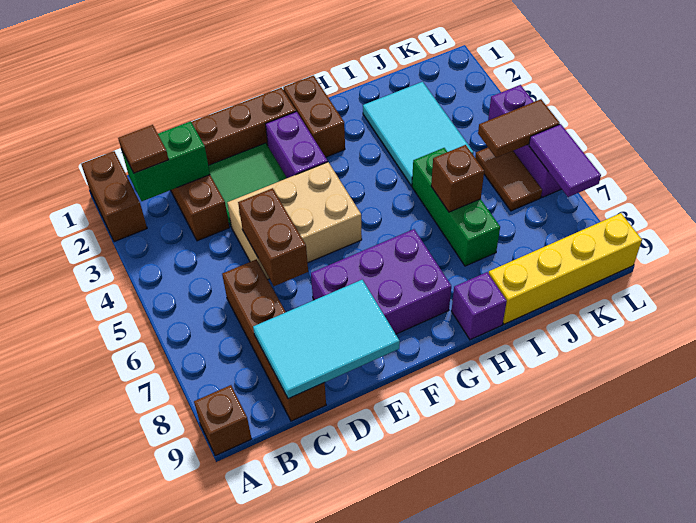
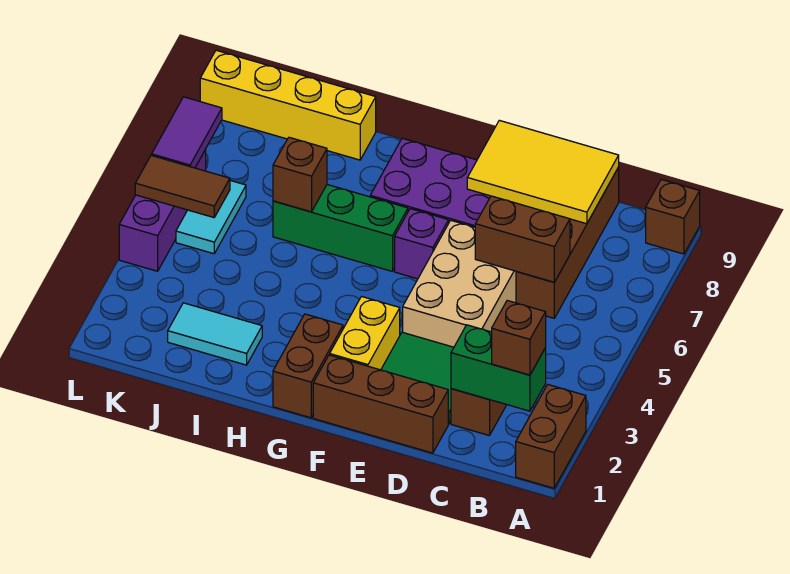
brown 1x1 tile [118,125,169,173] -> brown 1x1 brick [492,301,546,375]
cyan 2x3 tile [253,280,400,399] -> yellow 2x3 tile [467,120,619,224]
tan 2x3 brick [227,162,362,279] -> tan 2x3 brick turned to [403,220,516,347]
brown 1x2 brick [238,188,308,286] -> brown 1x2 brick turned to [475,196,570,282]
purple 1x2 brick [266,112,328,178] -> yellow 1x2 brick [330,297,400,370]
purple 1x1 brick [452,272,507,340] -> purple 1x1 brick moved to [395,209,449,279]
cyan 2x3 tile [363,82,473,186] -> cyan 1x2 tile [168,303,262,365]
green 1x3 brick [412,148,500,266] -> green 1x3 brick turned to [273,185,408,271]
brown 1x2 tile [475,148,542,211] -> cyan 1x2 tile [176,181,246,254]

